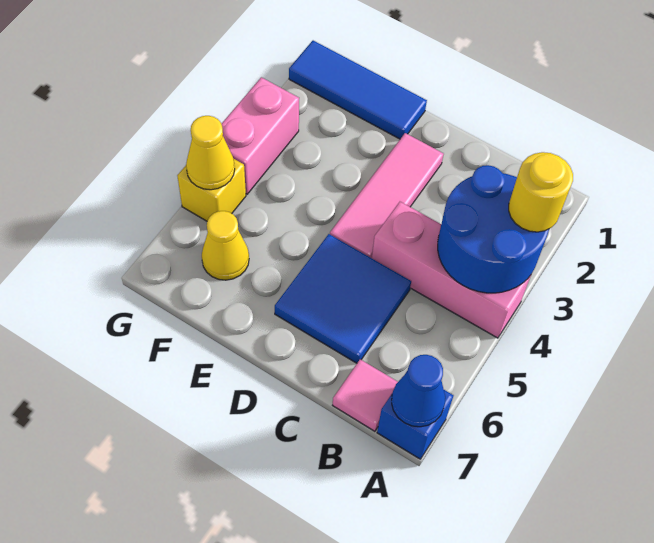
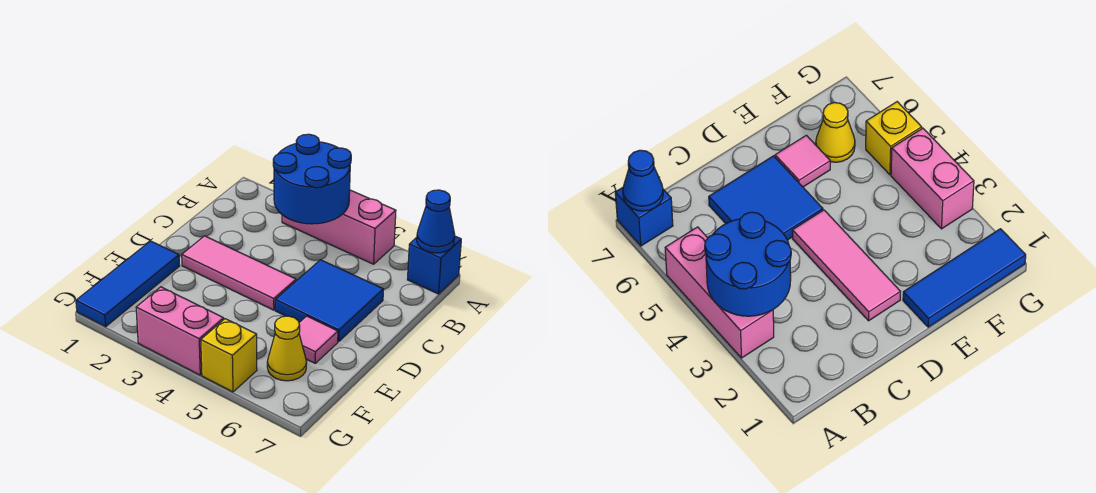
yellow 1x1 round brick [509,152,573,232] -> none
pink 1x3 brick [372,202,531,338] -> pink 1x3 brick turned to [282,190,396,264]
pink 1x1 tile [333,359,398,431] -> pink 1x1 tile moved to [299,316,338,363]
yellow 1x1 cone [186,116,235,190] -> none

